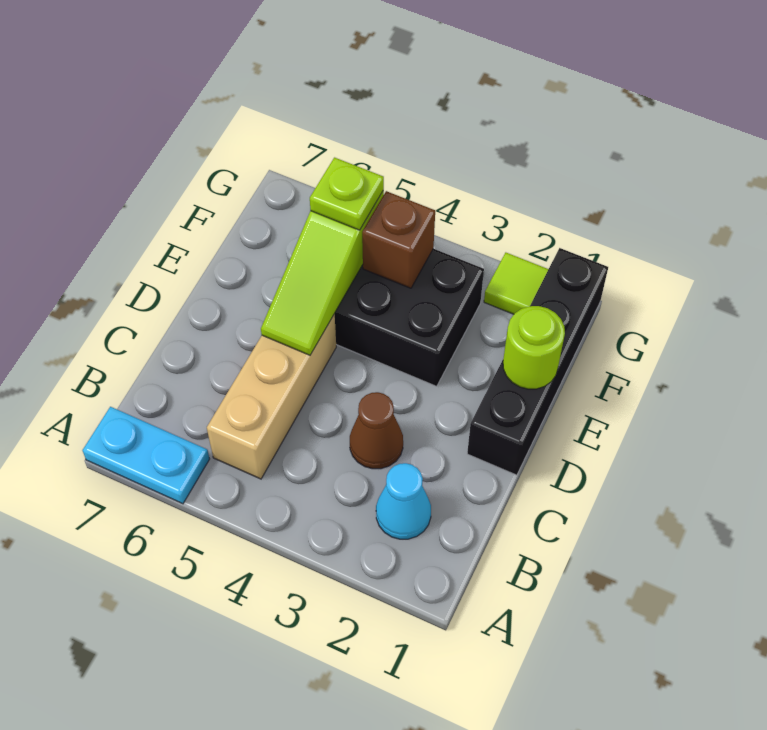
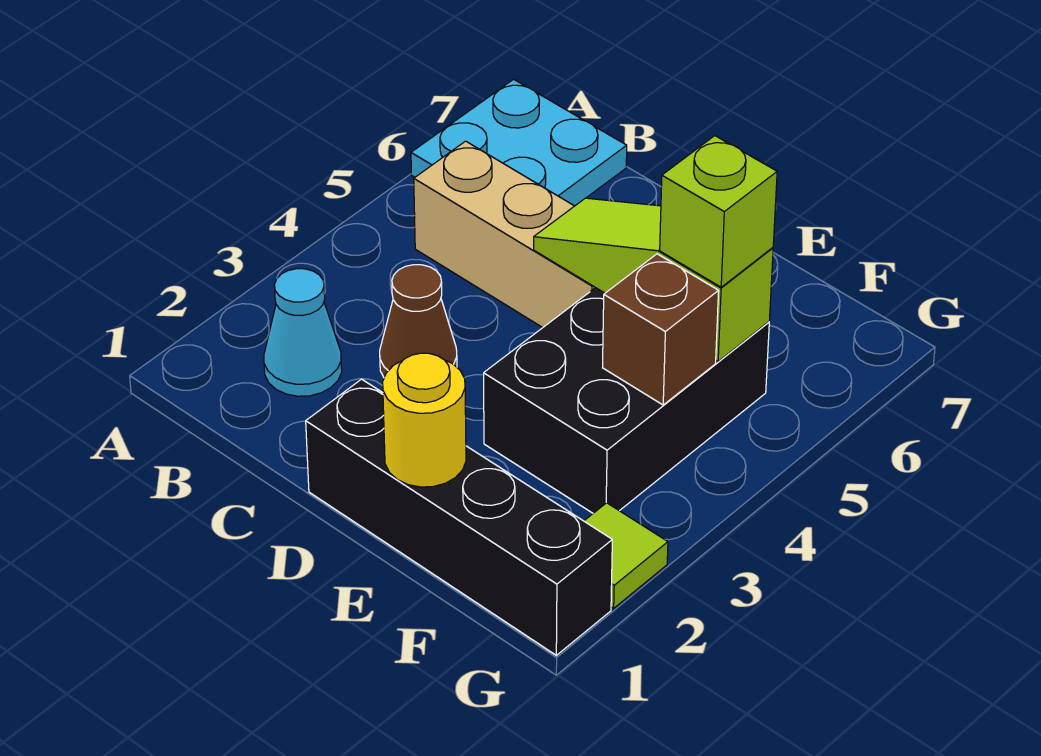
cyan 1x2 plate [83,407,209,504] -> cyan 2x2 plate [411,79,627,206]
lime 1x1 round brick [503,306,565,389] -> yellow 1x1 round brick [383,353,466,487]
lime 1x1 plate [310,158,384,230] -> lime 1x1 brick [660,136,777,287]

